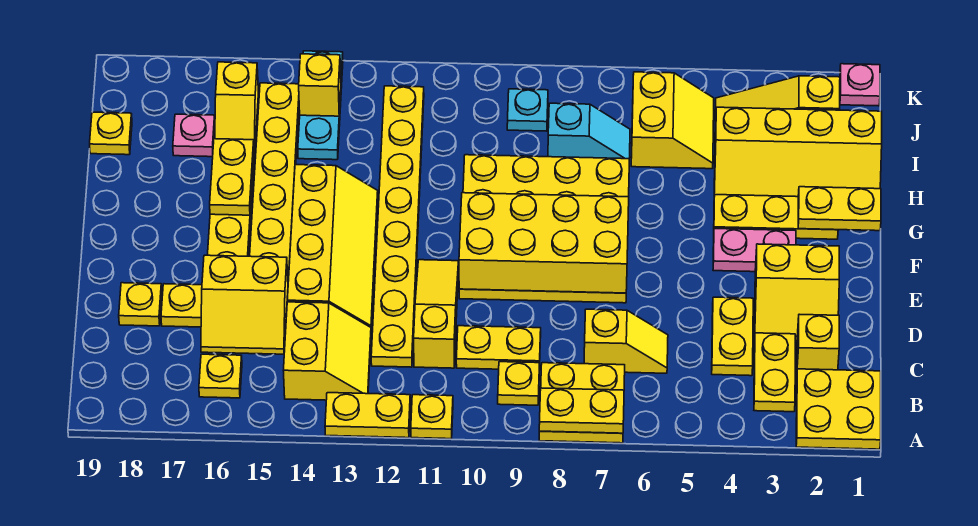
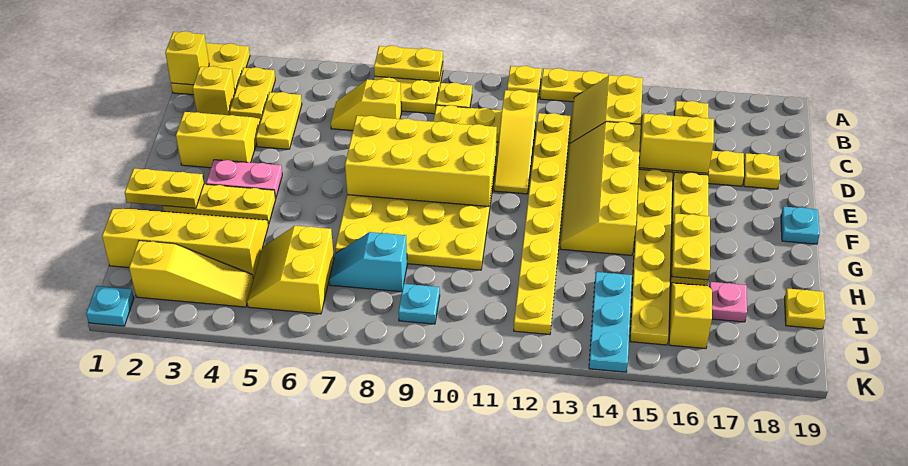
none -> cyan 1x1 plate [781,206,820,244]
yellow 1x1 brick [299,54,341,116] -> yellow 1x1 brick moved to [165,31,209,85]
pink 1x1 plate [840,64,880,106] -> cyan 1x1 plate [86,286,134,326]

